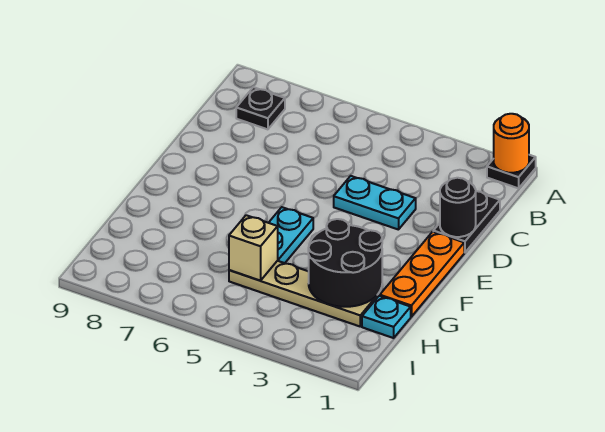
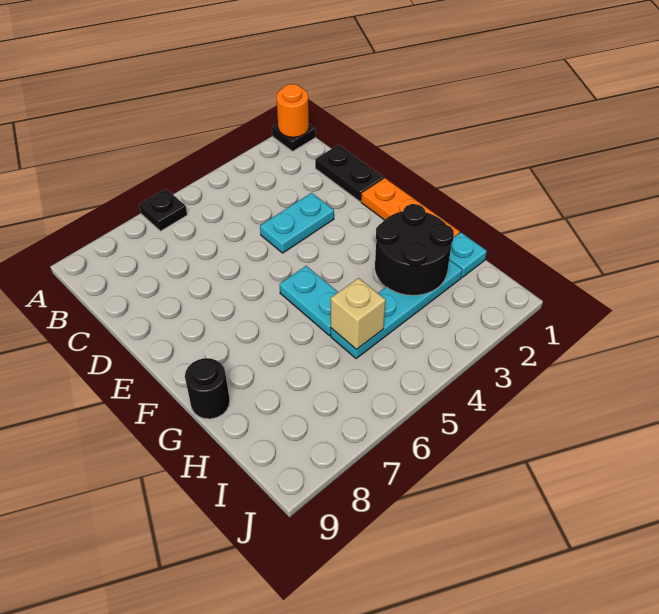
black 1x1 plate [236,87,285,129] -> black 1x1 plate moved to [139,189,187,231]
black 1x1 round brick [440,178,476,237] -> black 1x1 round brick moved to [185,358,230,419]
tan 1x4 plate [229,261,377,326] -> cyan 1x4 plate [331,260,462,359]

